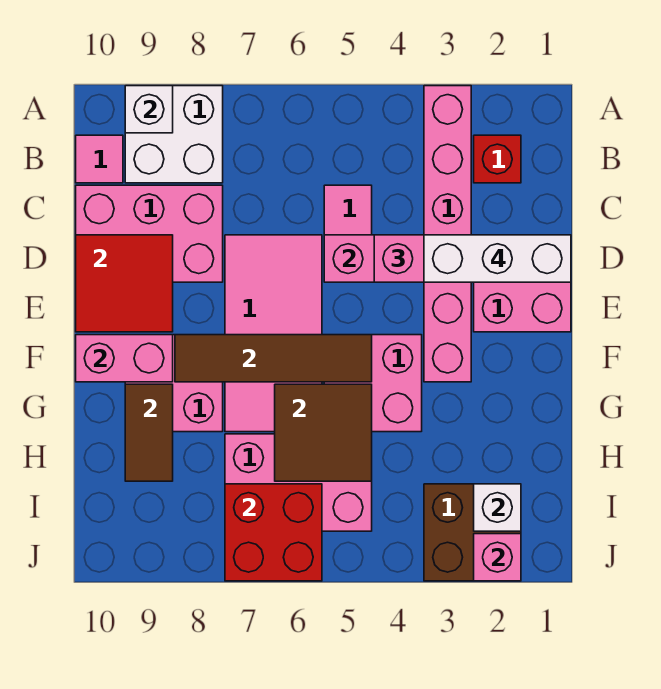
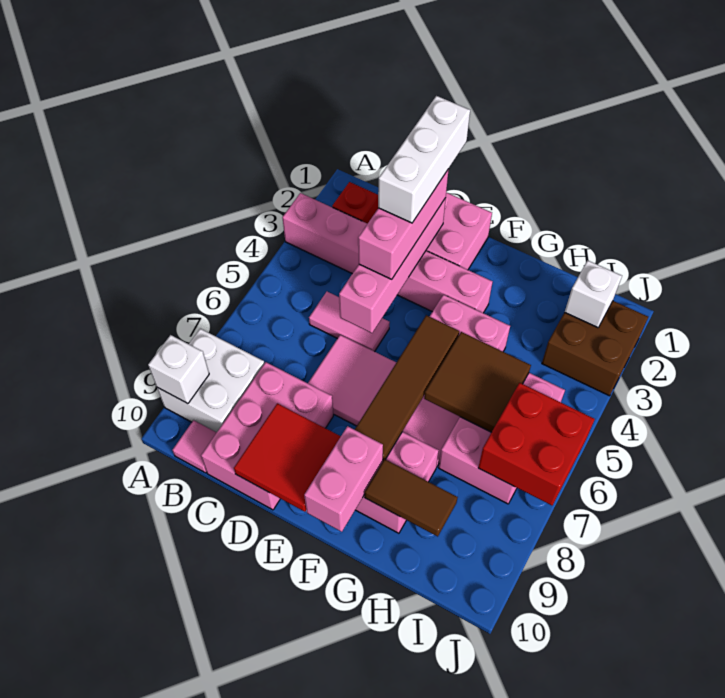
pink 1x1 brick [474,534,521,581] -> none

